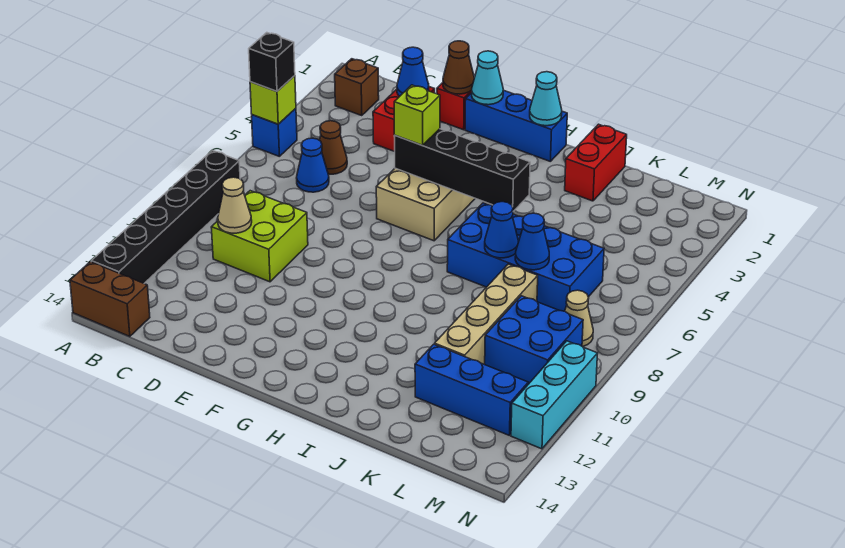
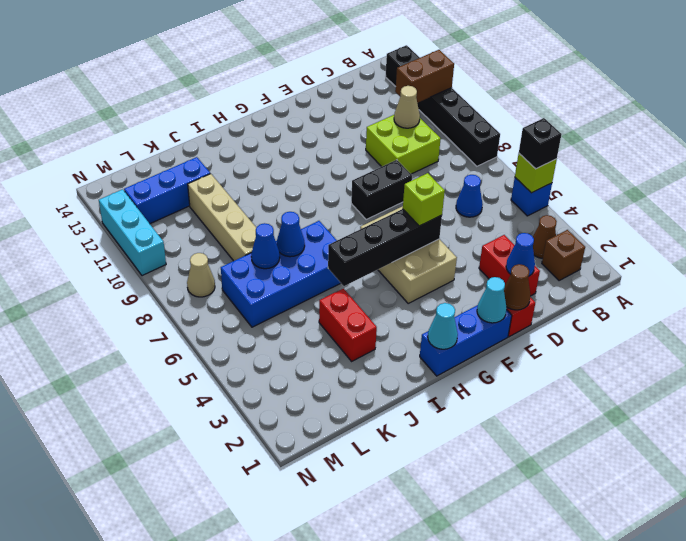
brown 1x2 brick [70,262,150,337] -> brown 1x2 brick moved to [395,50,454,103]
brown 1x1 cone [319,121,347,174] -> brown 1x1 cone moved to [533,215,557,258]
none -> black 1x2 brick [351,160,412,220]
red 1x2 brick [565,124,627,201] -> red 1x2 brick moved to [319,288,377,361]
blue 2x2 brick [485,296,583,384] -> none

